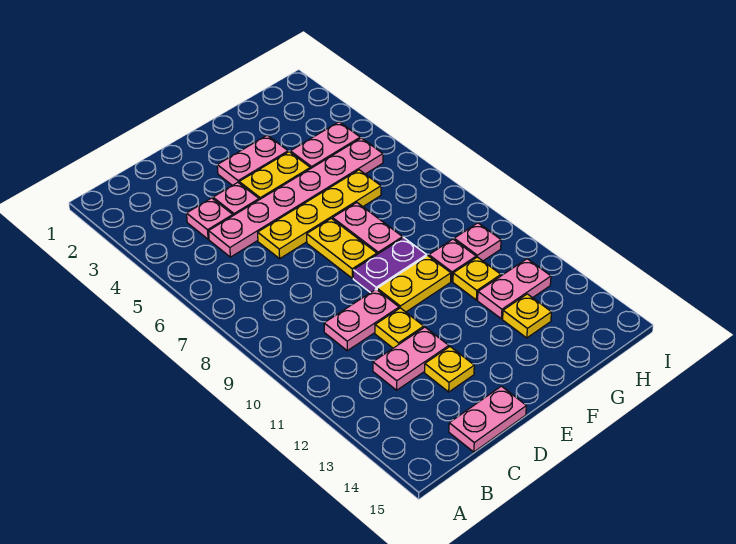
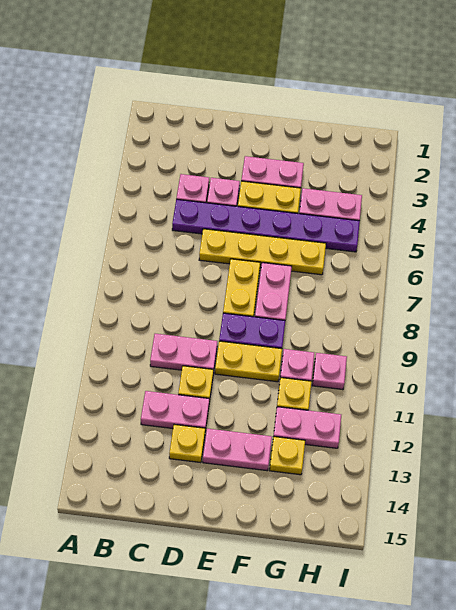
pink 1x6 plate [209,138,383,257] -> purple 1x6 plate [172,199,360,252]
pink 1x2 plate [449,386,526,452] -> pink 1x2 plate moved to [203,429,272,471]

